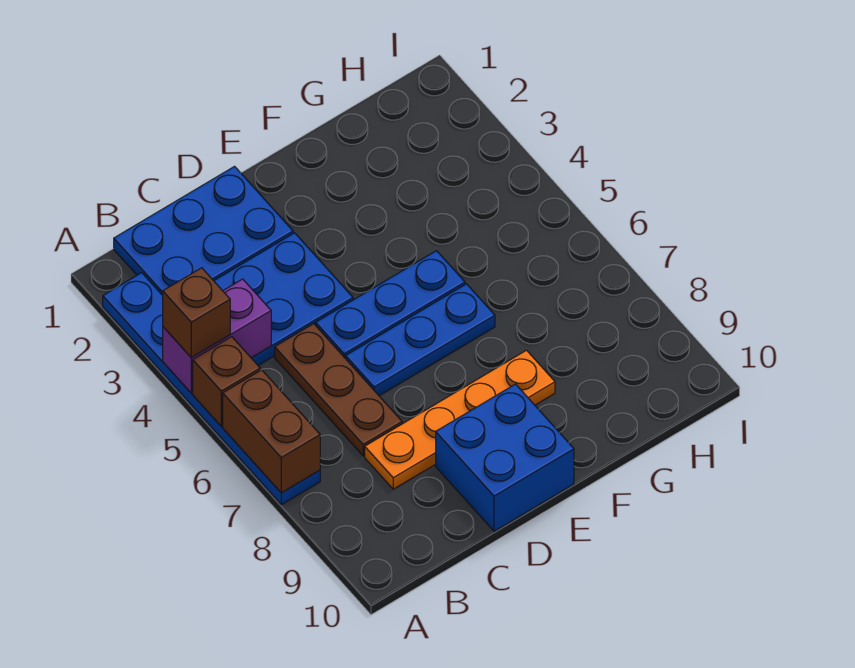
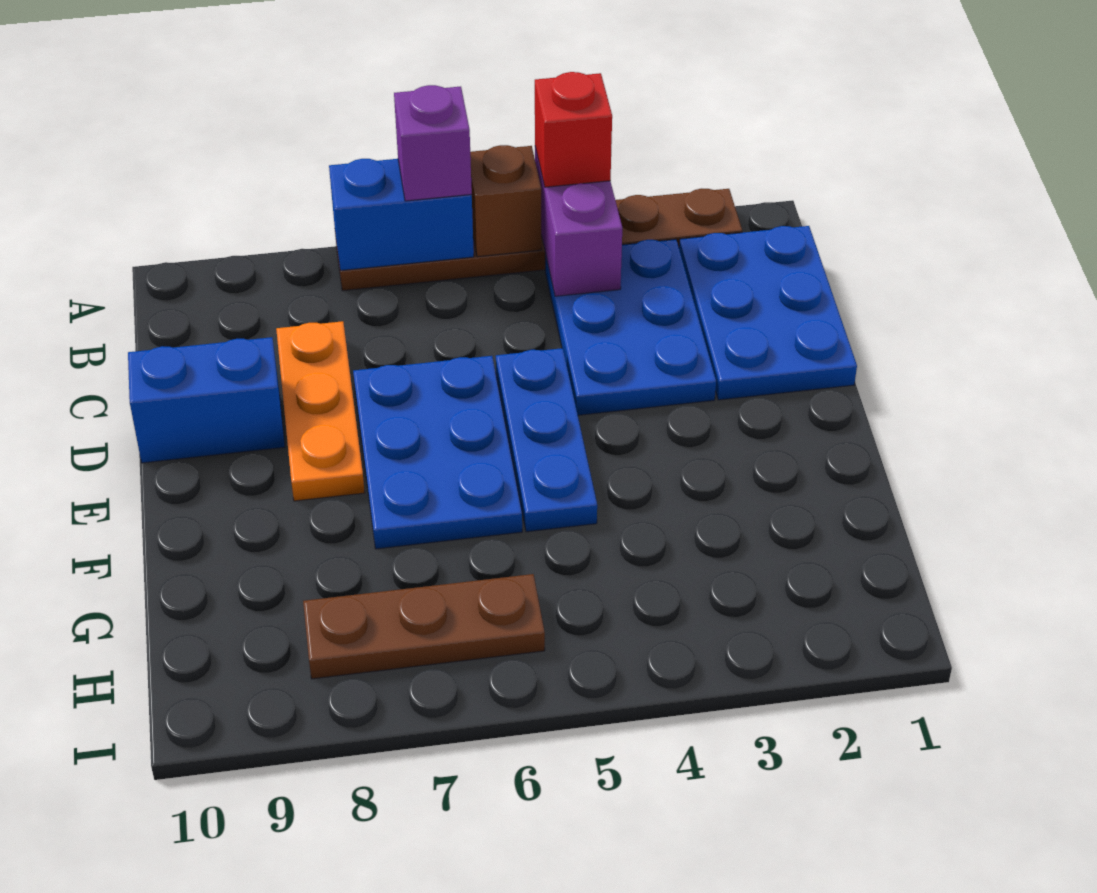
blue 1x6 plate [103,273,320,505] -> brown 1x6 plate [335,189,742,291]
brown 1x1 brick [163,268,230,358] -> red 1x1 brick [535,72,612,187]
brown 1x2 brick [223,370,320,493] -> blue 1x2 brick [329,159,474,271]
none -> purple 1x1 brick [394,85,472,201]
brown 1x3 plate [275,324,402,456] -> brown 1x3 plate moved to [303,574,545,679]
orange 1x4 plate [365,350,555,489] -> orange 1x3 plate [276,321,365,501]
blue 1x3 plate [346,284,495,396] -> blue 2x3 plate [353,356,522,549]
blue 2x2 brick [436,384,574,531] -> blue 1x2 brick [128,337,285,463]

